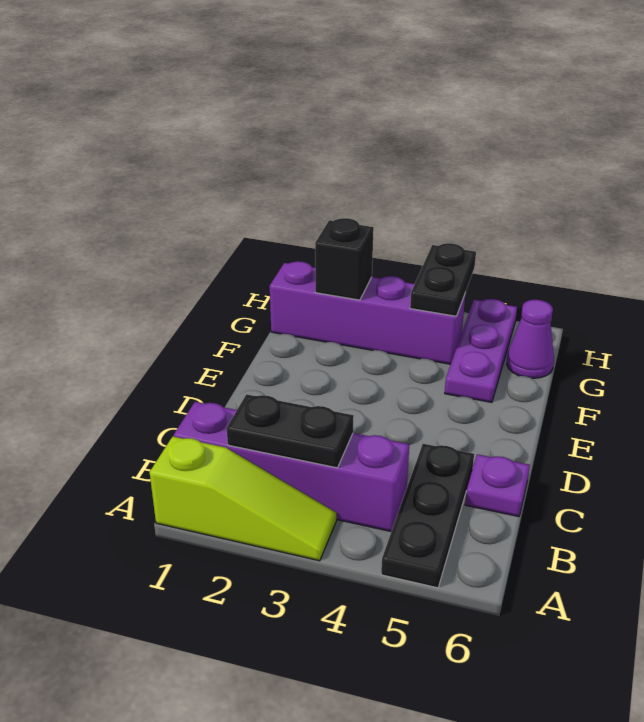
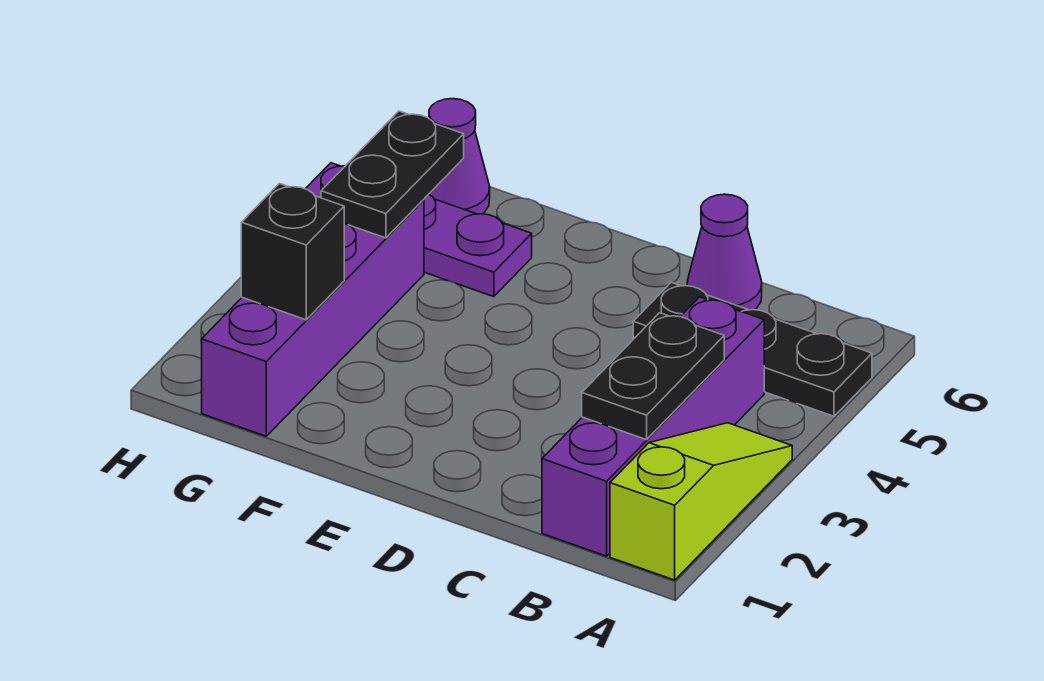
purple 1x1 plate [465,454,530,517] -> purple 1x1 cone [687,194,762,310]
black 1x2 plate [410,243,476,316] -> black 1x2 plate turned to [321,111,464,238]

